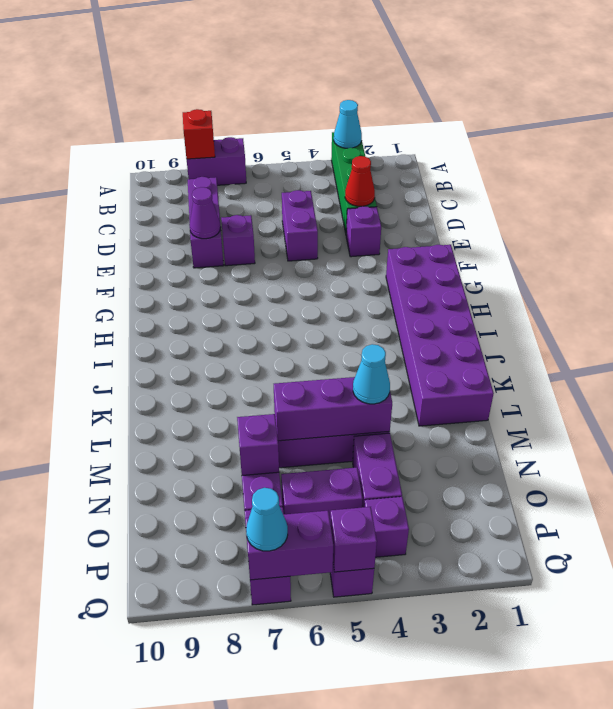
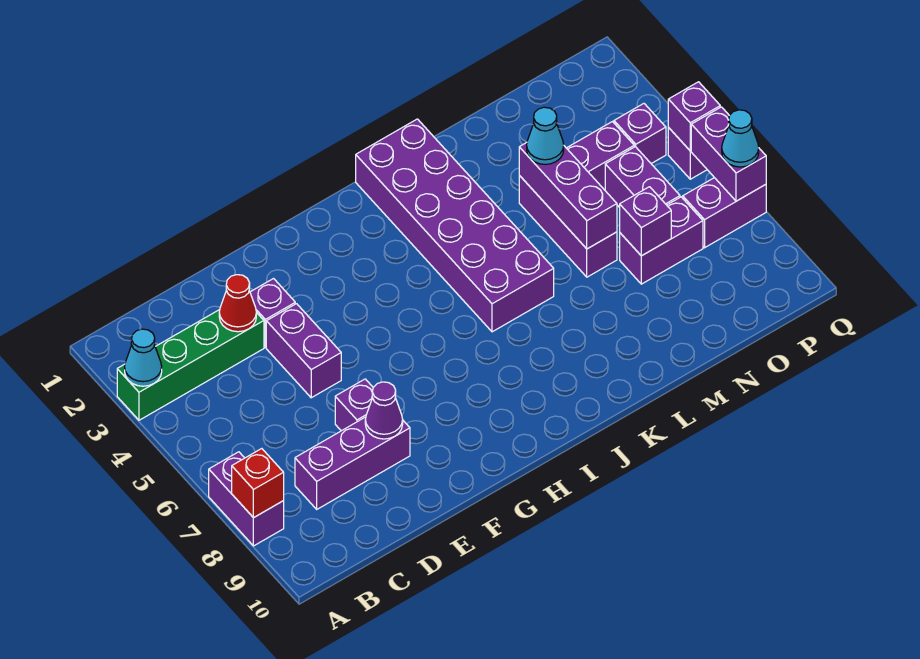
purple 1x2 brick [282,190,318,261] -> purple 1x2 brick turned to [266,304,341,398]
purple 2x6 brick [386,245,494,426] -> purple 2x6 brick turned to [356,119,554,332]

